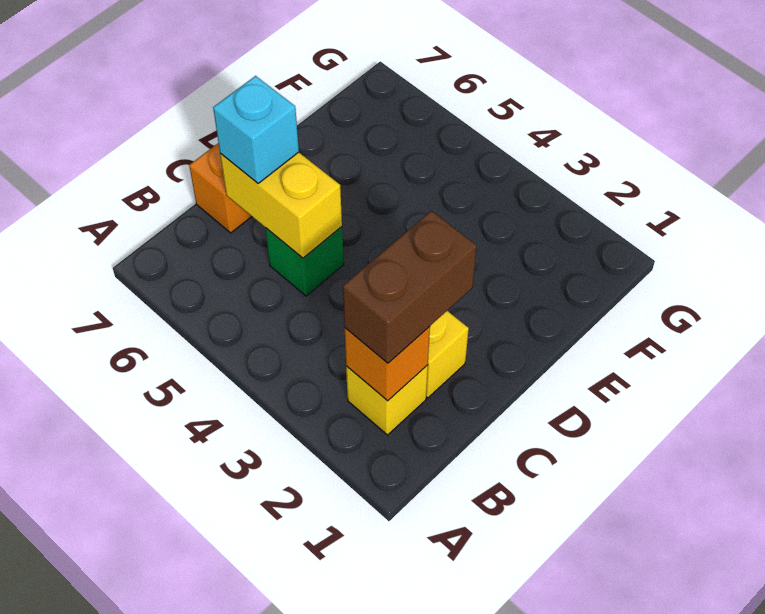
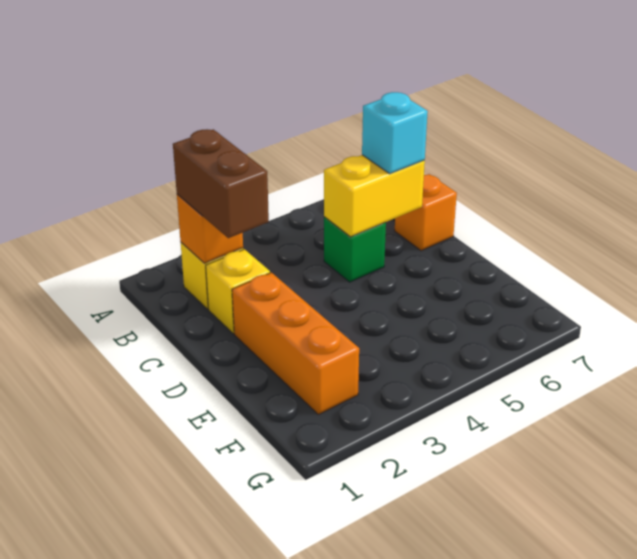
none -> orange 1x3 brick [232,273,359,414]

